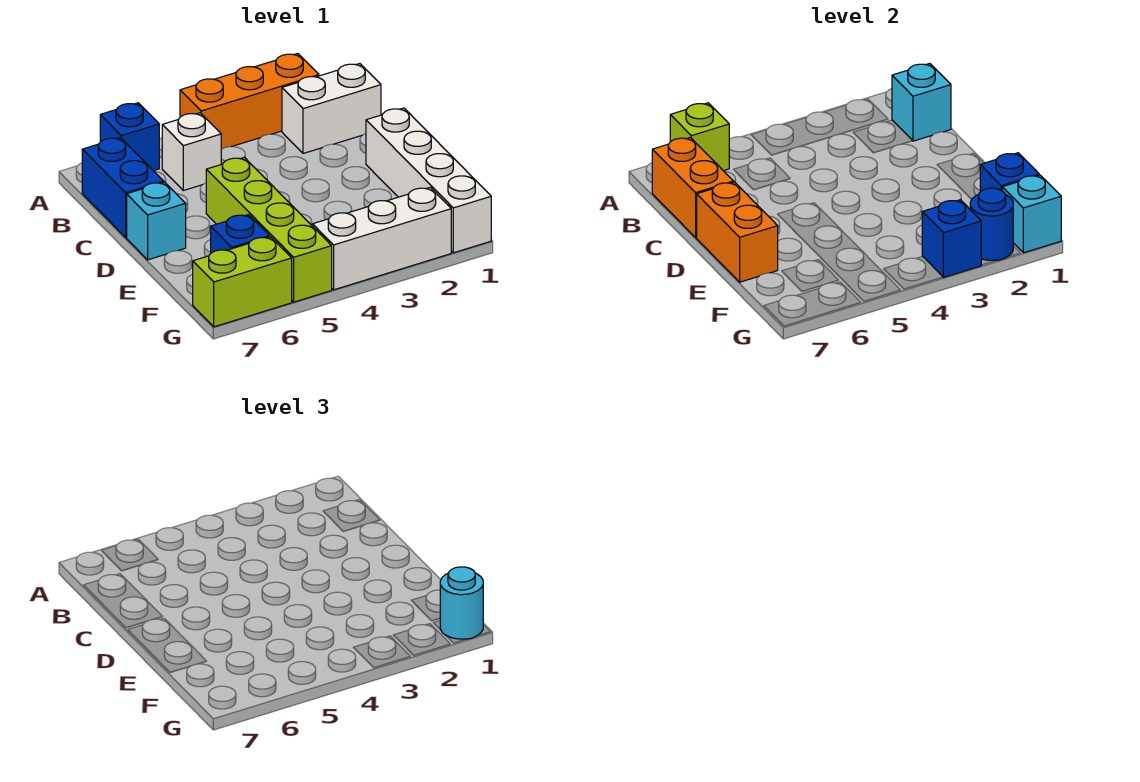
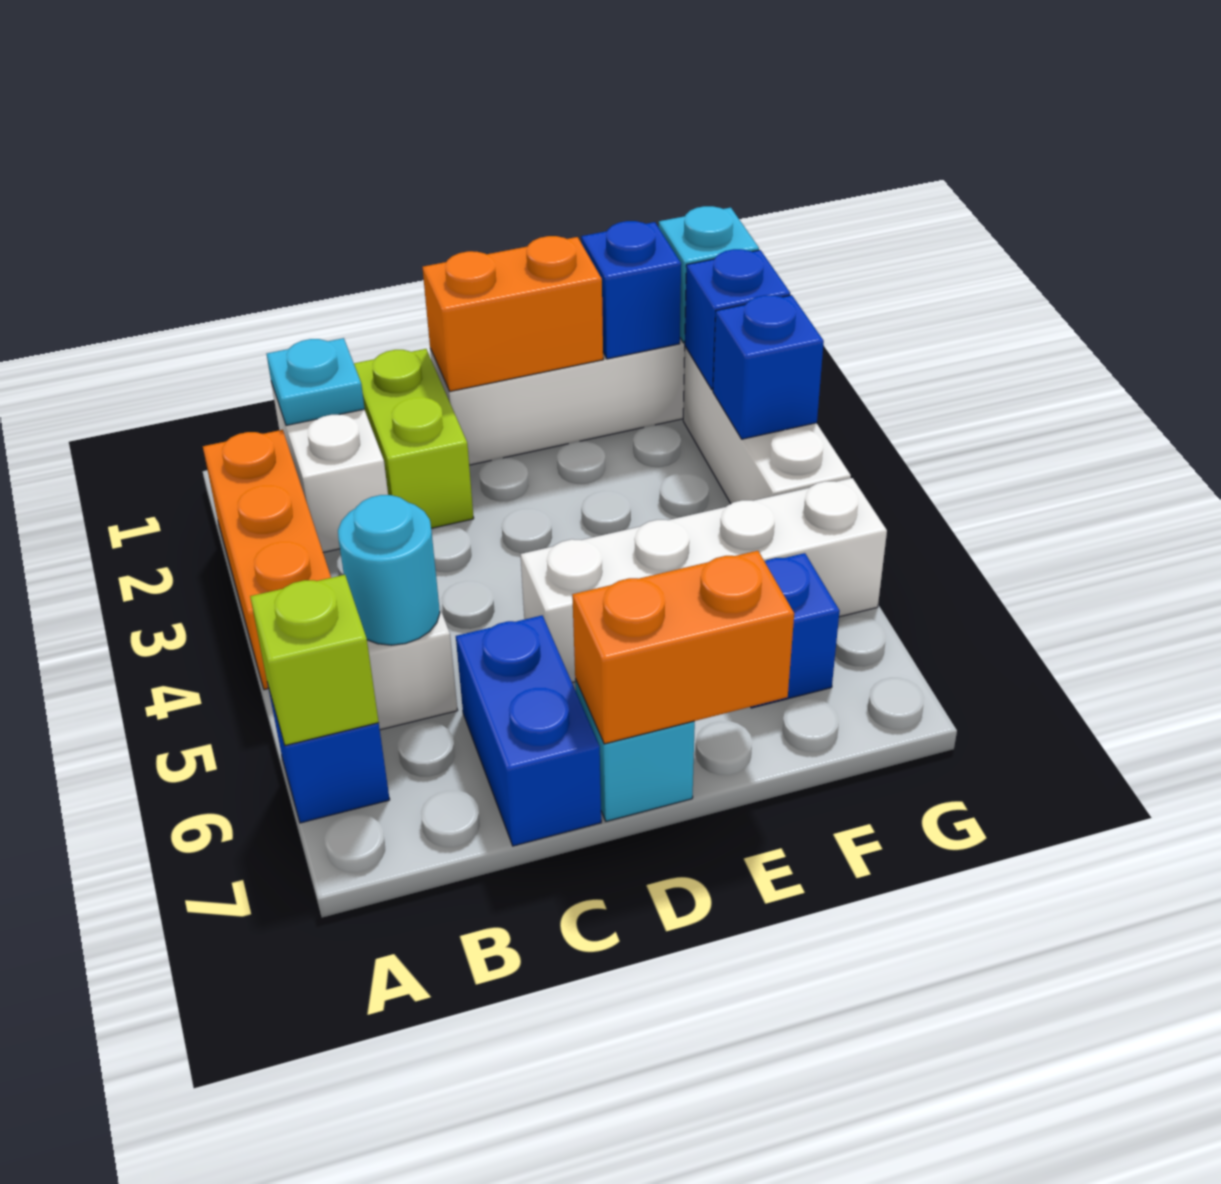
cyan 1x1 brick [892,64,951,141] -> cyan 1x1 plate [267,338,365,425]
blue 1x2 brick [82,137,164,237] -> blue 1x2 brick turned to [456,615,601,846]
orange 1x2 brick [652,137,734,237] -> orange 1x2 brick moved to [423,236,603,391]
lime 1x4 brick [206,157,332,302] -> white 1x4 brick [521,478,887,682]
cyan 1x1 round brick [440,567,483,639] -> cyan 1x1 round brick moved to [338,495,440,645]
blue 1x1 round brick [970,188,1013,260] -> blue 1x1 brick [685,249,790,390]
lime 1x2 brick [193,237,292,327] -> lime 1x2 brick moved to [354,349,474,528]

